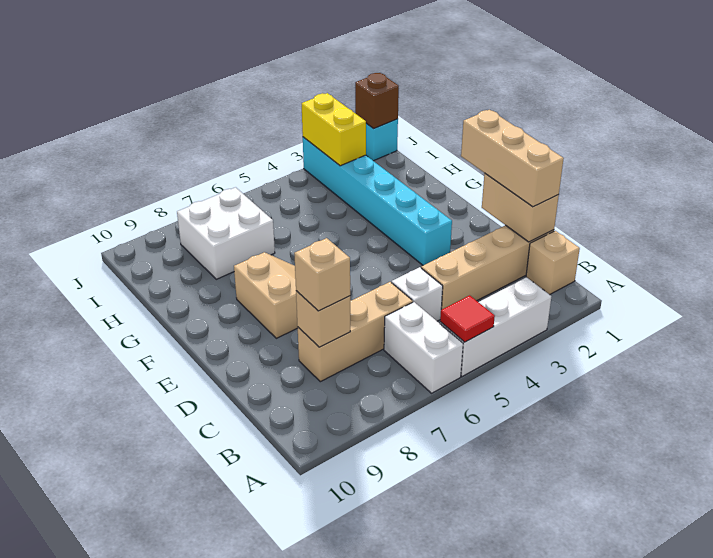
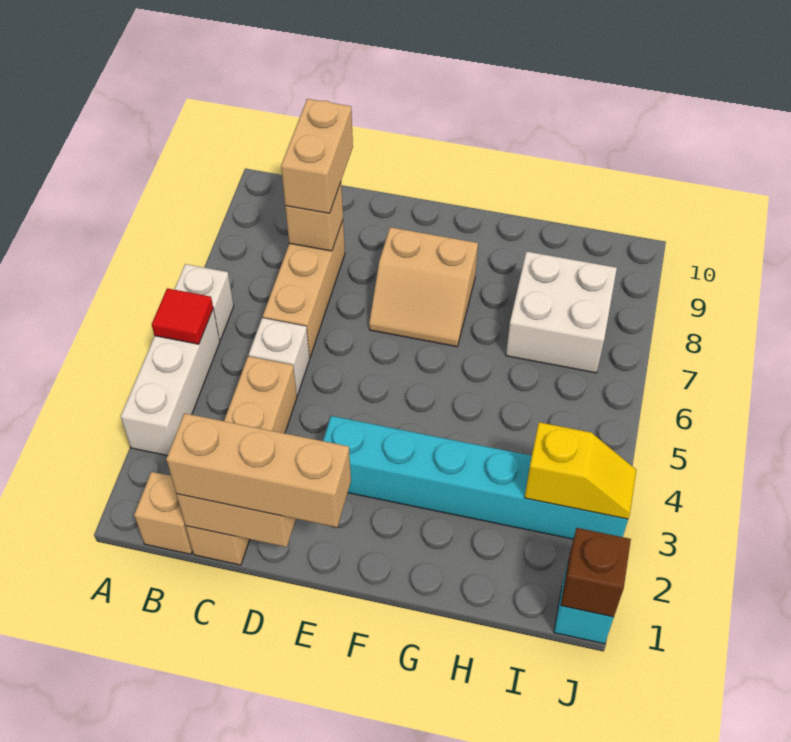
white 1x2 brick [384,302,463,393] -> white 1x1 brick [174,264,234,340]
tan 1x1 brick [294,238,350,311] -> tan 1x2 brick [281,99,353,213]
yellow 1x2 brick [302,93,366,166] -> yellow 1x2 slope [525,422,636,519]

